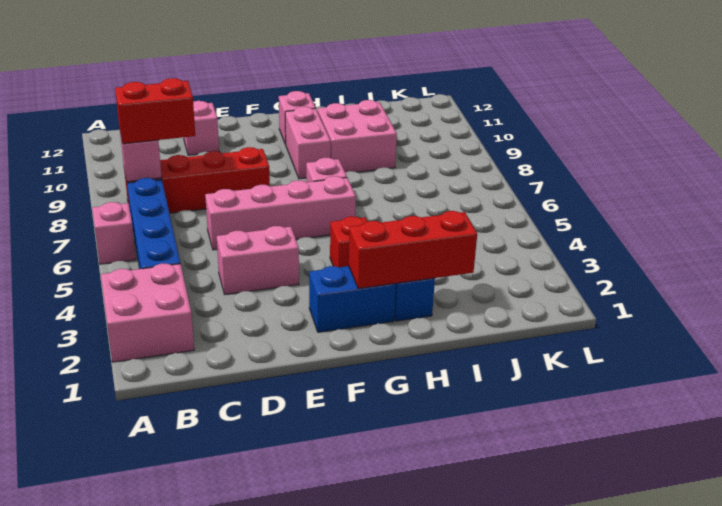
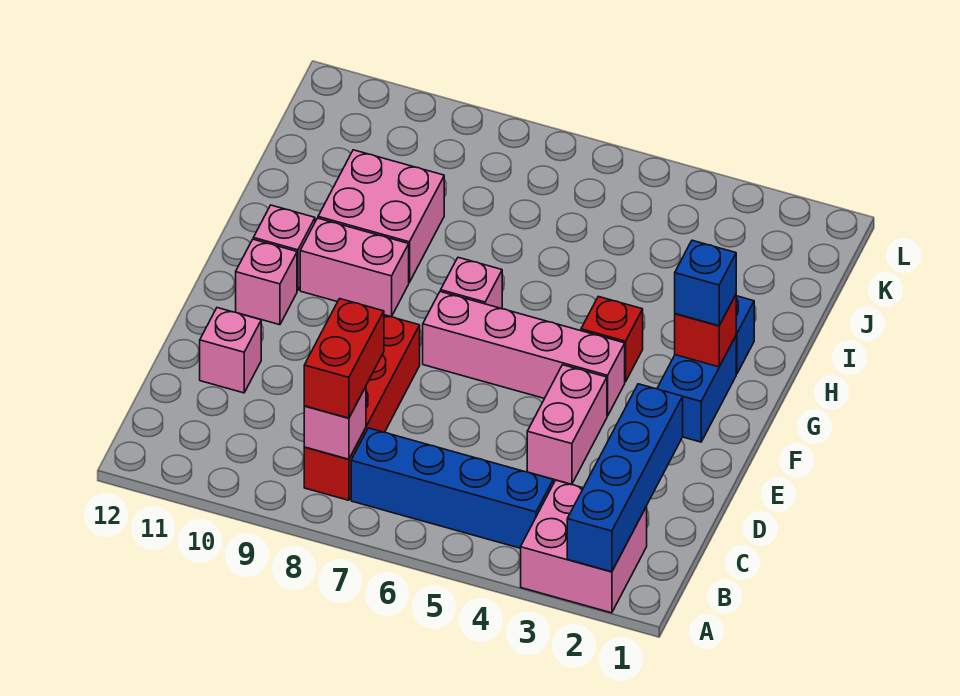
none -> blue 1x4 brick [567,384,683,572]
pink 1x1 brick [92,202,136,264] -> pink 1x1 brick moved to [236,239,297,325]
pink 1x4 brick [205,176,356,250] -> pink 1x4 brick turned to [423,291,625,416]
red 1x3 brick [349,211,477,289] -> red 1x1 brick [675,295,736,367]
none -> blue 1x1 brick [675,240,736,326]

